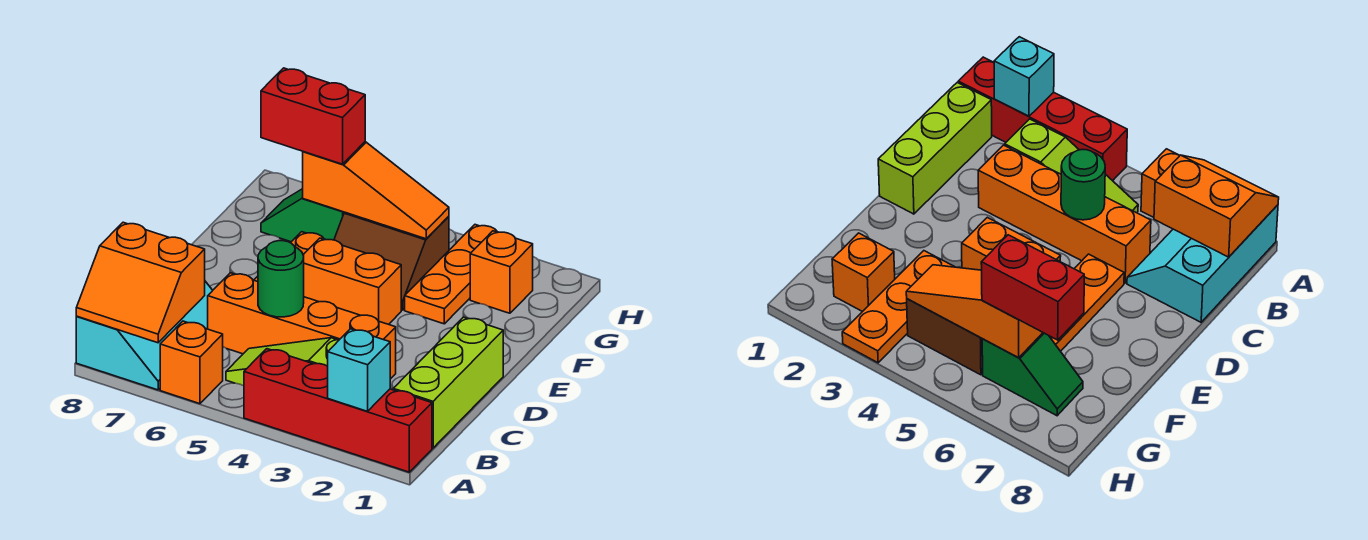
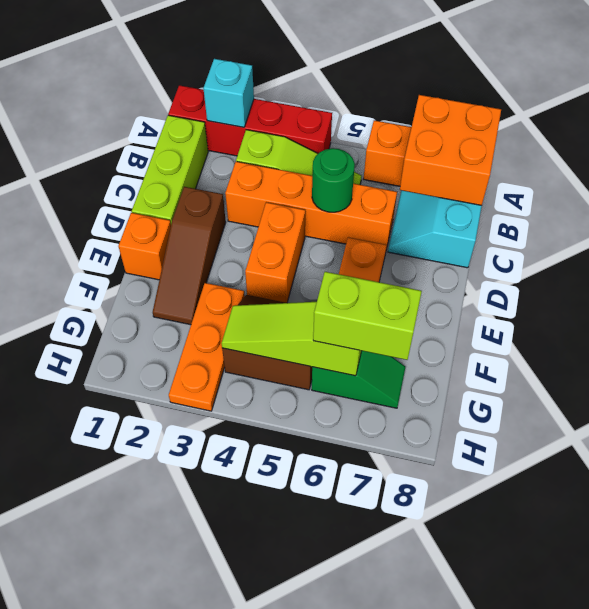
orange 2x2 slope [76,222,205,343] -> orange 2x2 brick [400,95,501,205]
none -> brown 1x3 slope [153,187,226,325]
orange 1x2 brick [303,238,401,324] -> orange 1x2 brick turned to [245,202,305,303]
orange 1x1 brick [470,231,533,313] -> orange 1x1 brick moved to [118,213,171,280]
orange 1x3 slope [303,142,449,239] -> lime 1x3 slope [222,302,361,376]
red 1x2 brick [261,68,365,164] -> lime 1x2 brick [313,272,422,360]

